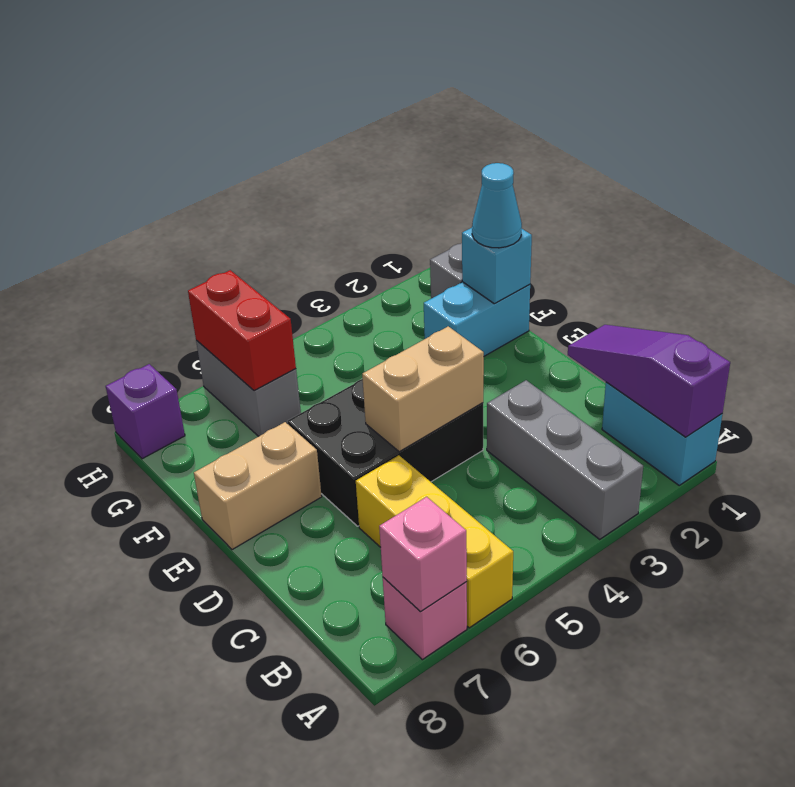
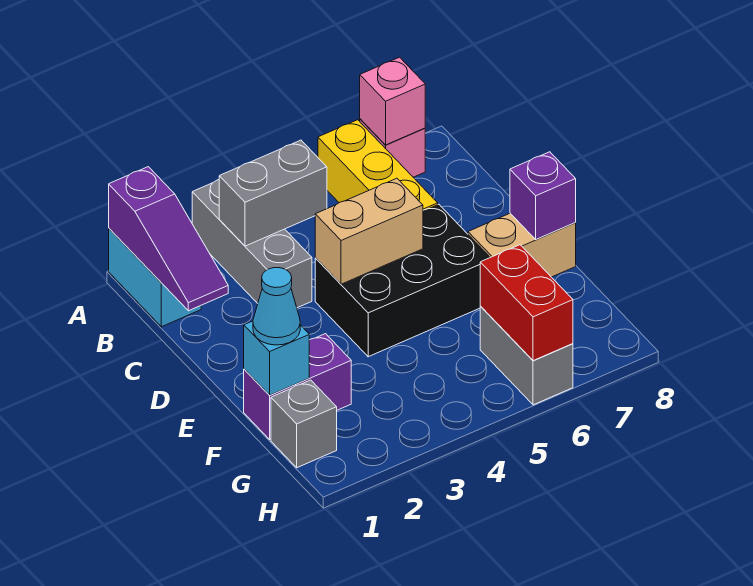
none -> grey 1x2 brick [219,140,327,246]
cyan 1x2 brick [424,282,530,356] -> purple 1x2 brick [244,334,351,439]
purple 1x1 brick [106,364,185,459] -> purple 1x1 brick moved to [510,152,576,239]

